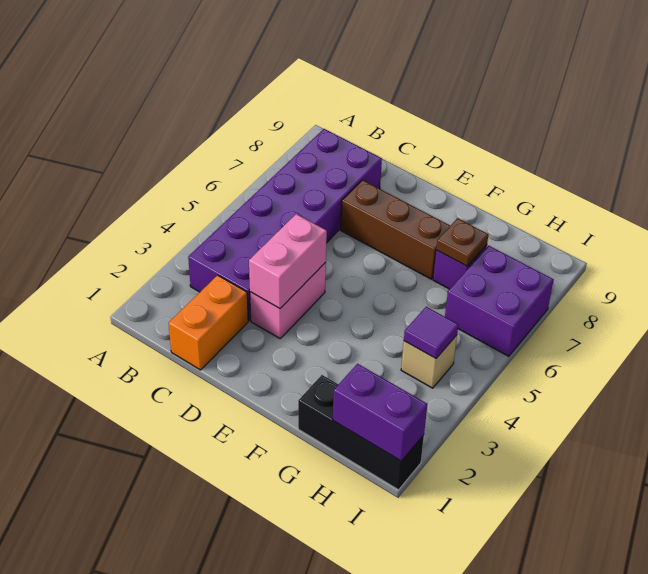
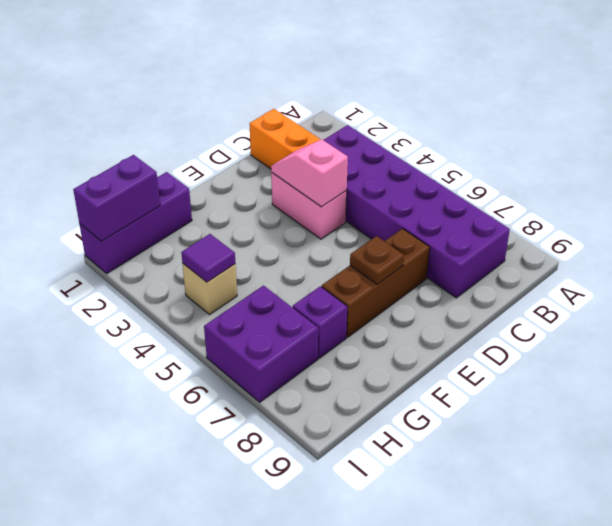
pink 1x2 brick [249,214,327,309] -> pink 1x2 slope [271,139,348,207]
black 1x3 brick [298,375,424,490] -> purple 1x3 brick [79,172,192,273]
brown 1x1 plate [436,218,488,266] -> brown 1x1 plate moved to [350,236,404,284]

